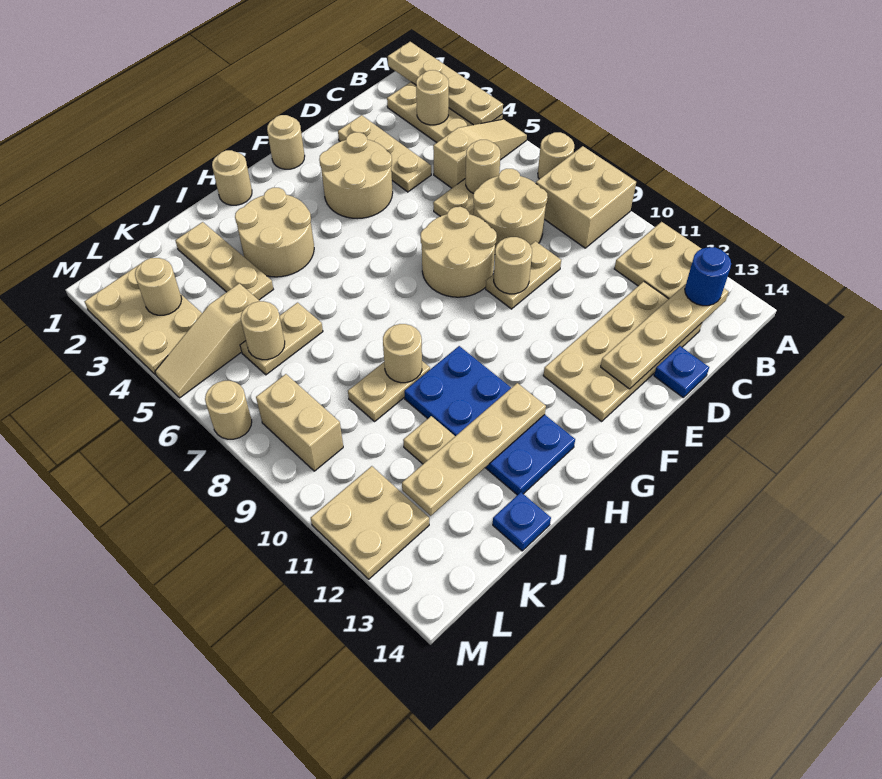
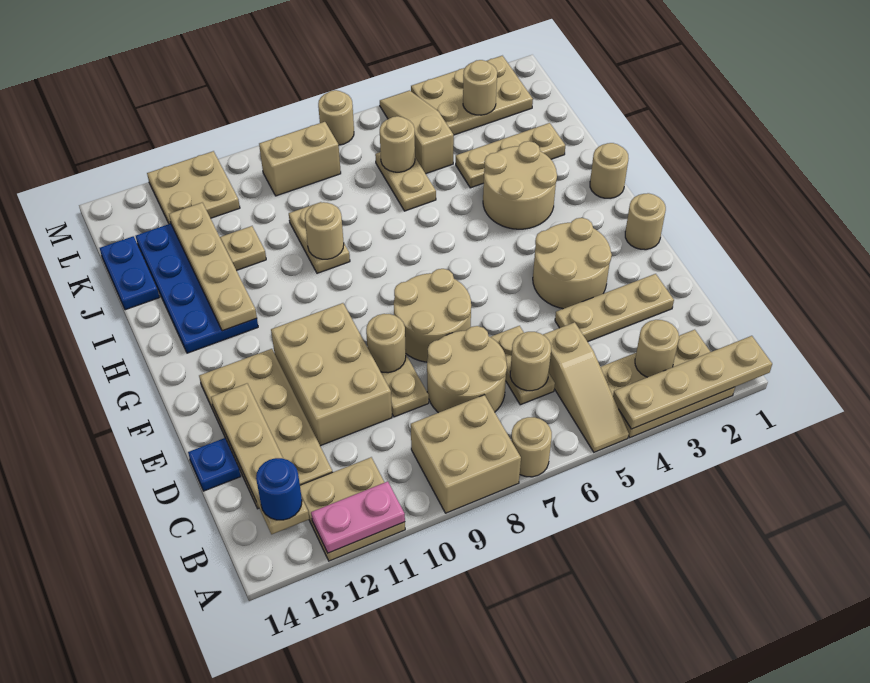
none -> pink 1x2 plate [311,481,405,553]
none -> tan 2x3 brick [271,303,392,446]
blue 2x4 plate [404,346,575,495] -> blue 2x4 plate turned to [136,224,258,353]
blue 1x1 plate [493,492,551,551] -> blue 1x2 plate [100,236,159,310]

